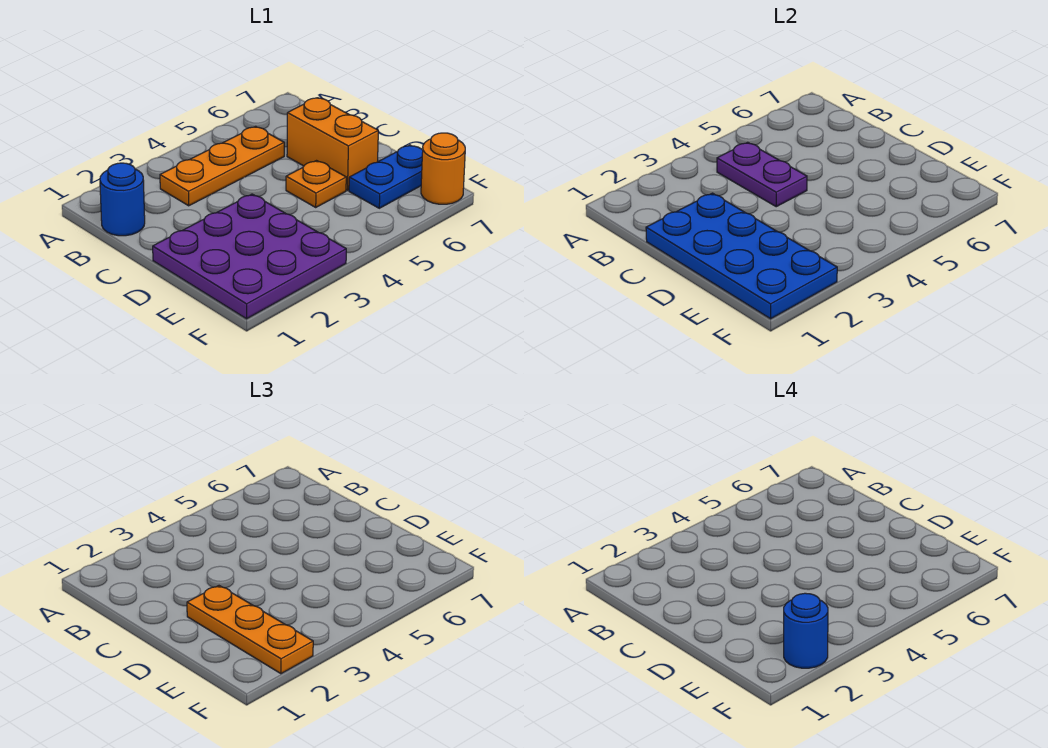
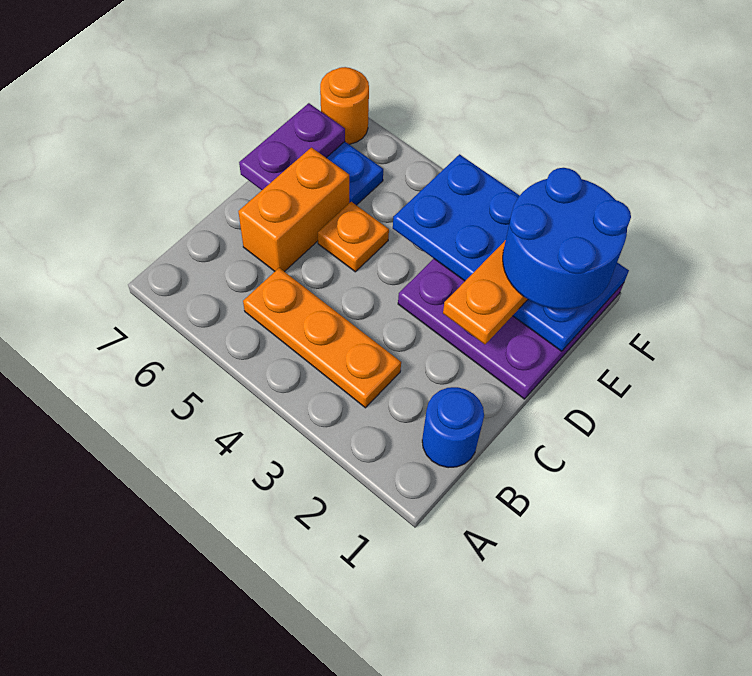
purple 1x2 plate [717,142,807,207] -> purple 1x2 plate moved to [239,103,345,190]
blue 2x4 plate [646,193,837,319] -> blue 2x4 plate turned to [393,154,629,351]
blue 1x1 round brick [784,593,828,668] -> blue 2x2 round brick [503,168,631,309]

